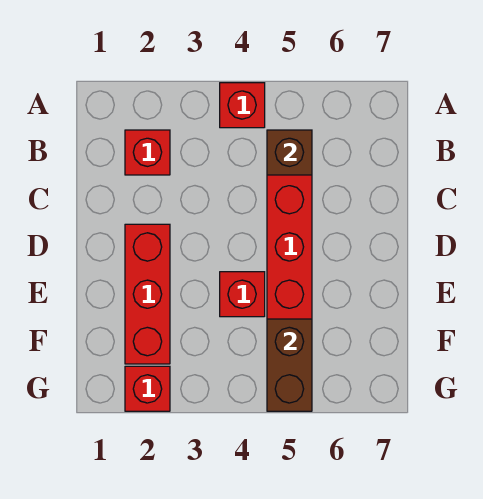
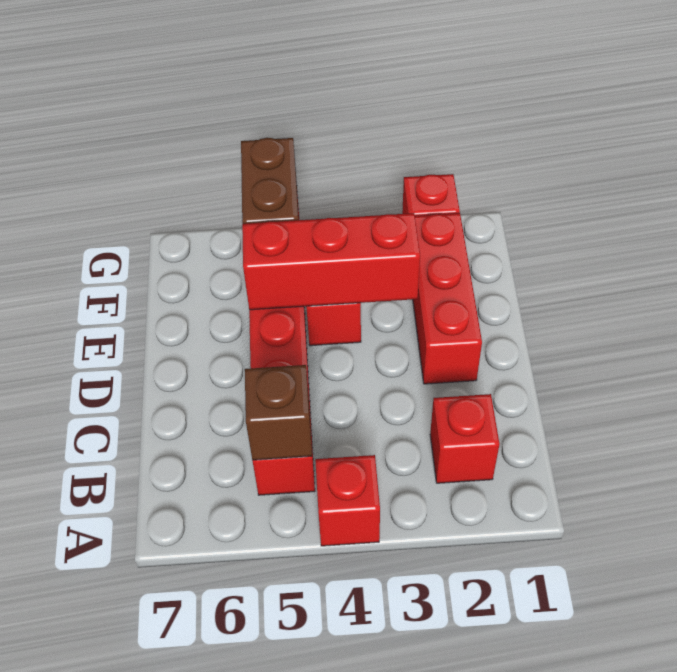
none -> red 1x3 brick [242,213,420,310]

